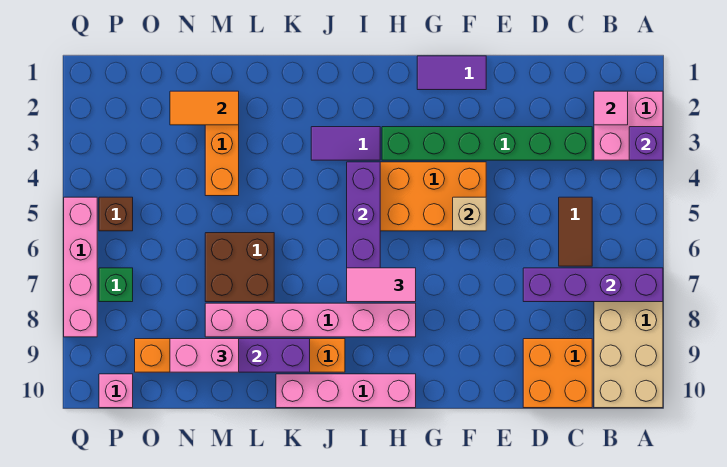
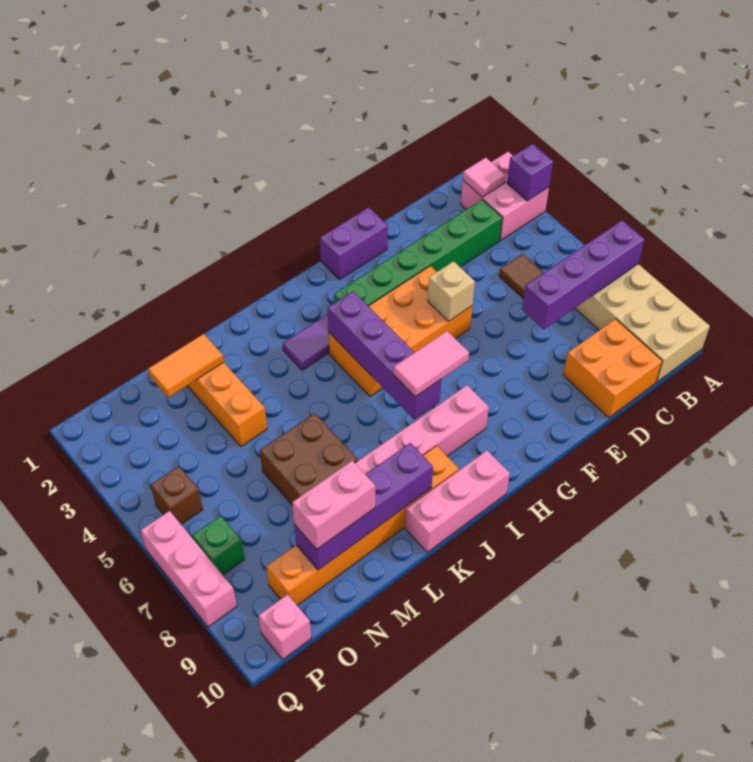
purple 1x2 tile [417,56,486,90] -> purple 1x2 brick [320,207,388,280]
pink 1x4 brick [276,374,416,408] -> pink 1x3 brick [405,451,510,552]
pink 1x4 brick [64,197,97,337] -> pink 1x3 brick [140,511,237,627]

